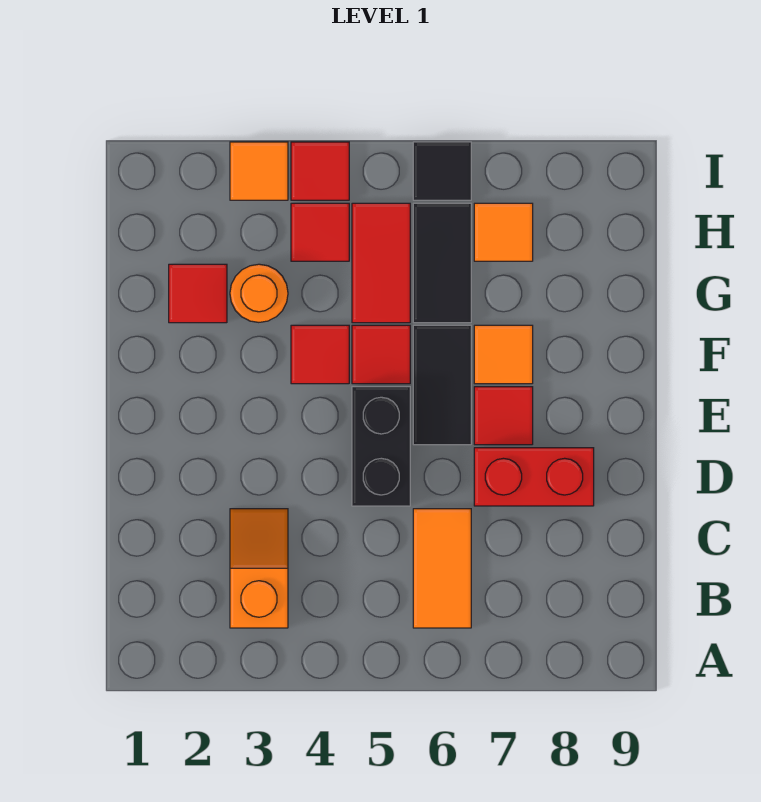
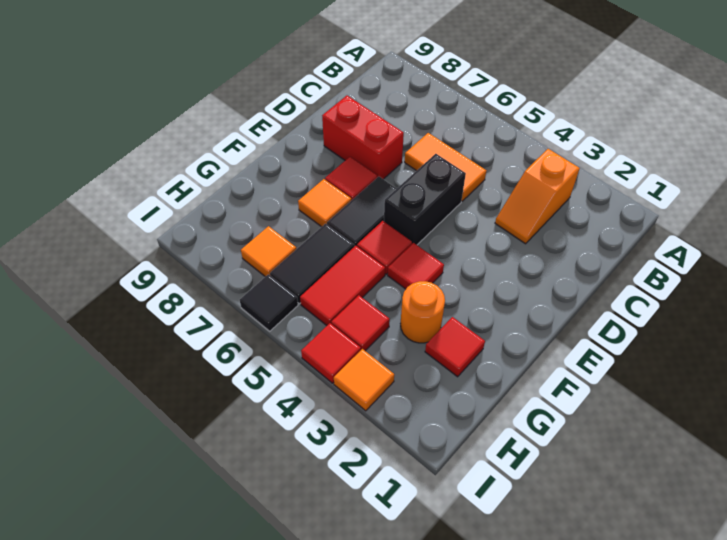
orange 1x2 tile [413,509,471,628] -> orange 1x2 tile turned to [405,133,487,201]

